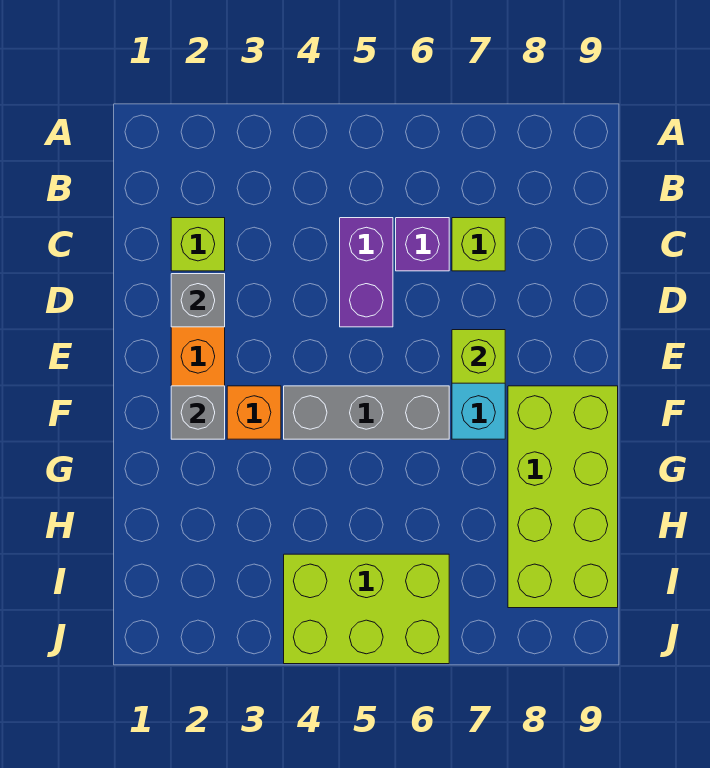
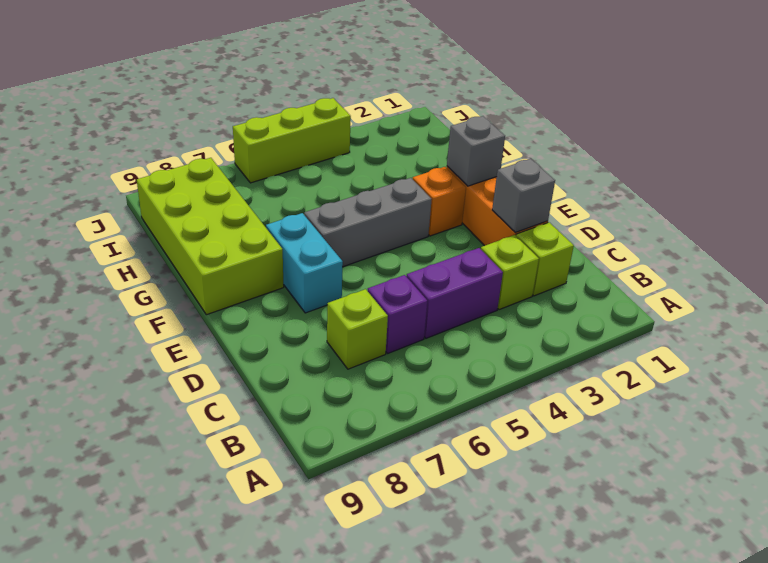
purple 1x2 brick [340,218,393,327] -> purple 1x2 brick turned to [406,248,503,338]
lime 1x1 brick [452,330,505,383] -> lime 1x1 brick moved to [481,235,539,310]
lime 2x3 brick [284,554,449,664] -> lime 1x3 brick [233,98,351,183]

